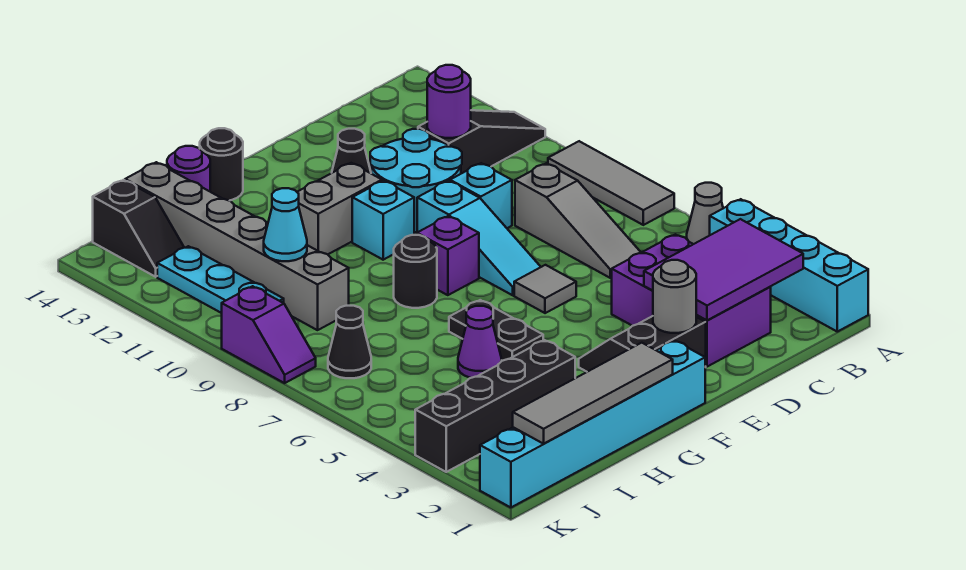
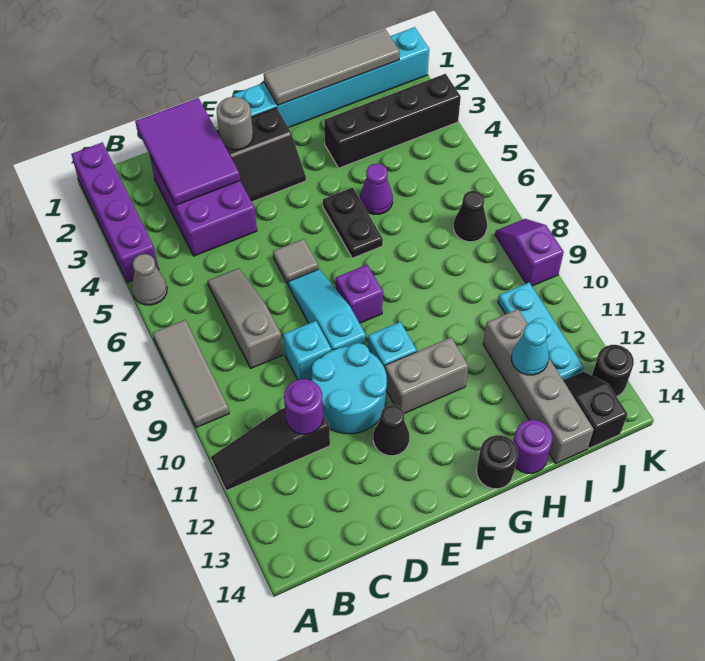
cyan 1x4 brick [710,199,868,332] -> purple 1x4 brick [71,142,159,282]
purple 2x3 tile [644,219,803,321] -> purple 2x3 tile turned to [135,98,240,205]
black 1x1 round brick [394,235,437,308] -> black 1x1 round brick moved to [592,345,634,396]
grey 1x6 brick [125,162,349,330] -> grey 1x4 brick [483,309,594,463]
cyan 1x1 cone [264,188,307,261] -> cyan 1x1 cone moved to [512,322,549,375]

